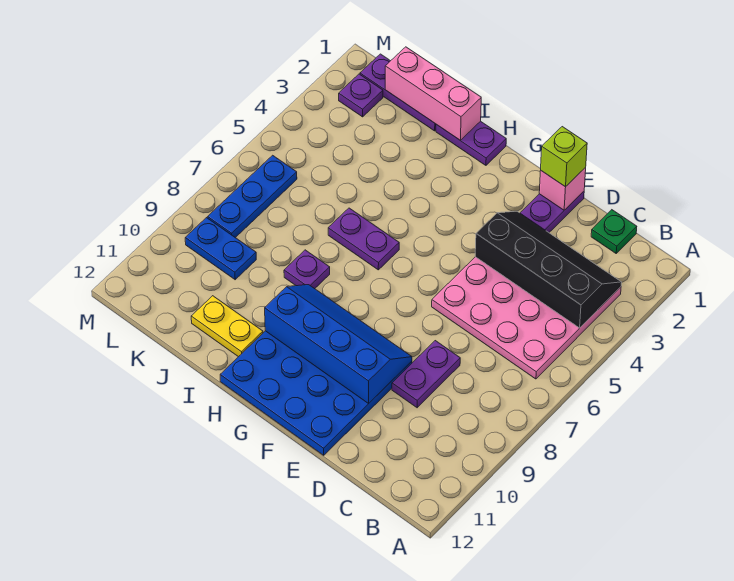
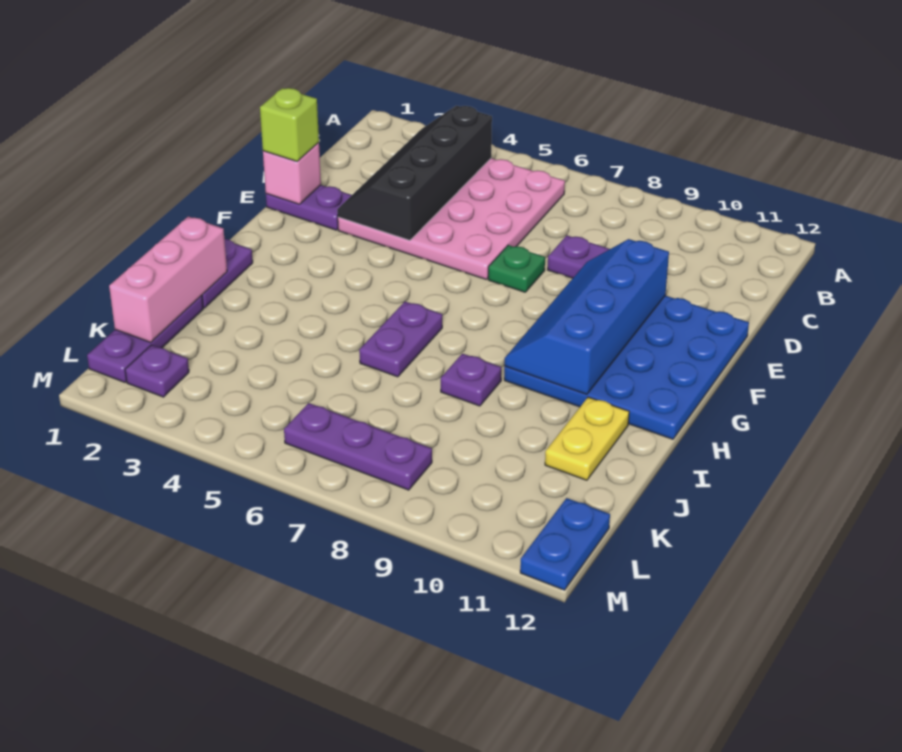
green 1x1 plate [591,210,637,253] -> green 1x1 plate moved to [488,245,545,292]
blue 1x2 plate [185,218,256,280] -> blue 1x2 plate moved to [520,498,610,590]
blue 1x3 plate [208,155,297,238] -> purple 1x3 plate [284,403,432,490]

